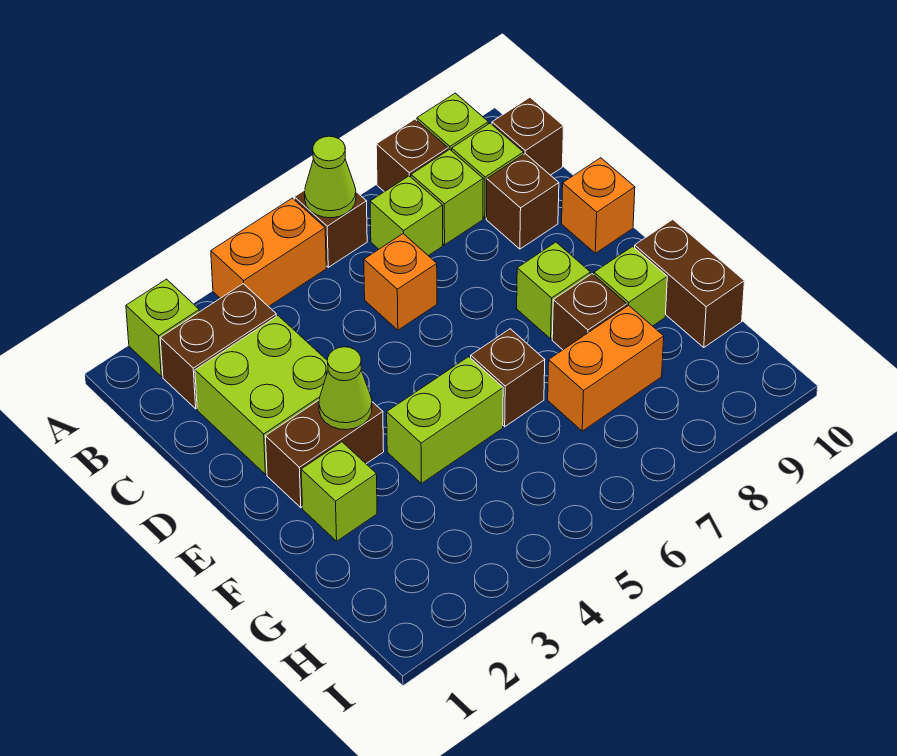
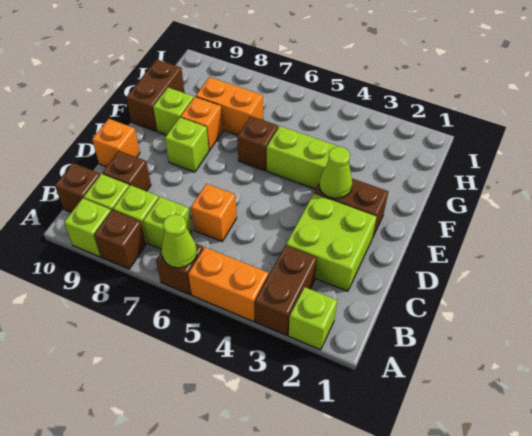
brown 1x2 brick [160,284,276,409] -> brown 1x2 brick turned to [255,245,317,336]
lime 1x1 brick [301,442,377,541] -> none
brown 1x1 brick [552,274,627,350] -> orange 1x1 brick [181,97,223,151]

